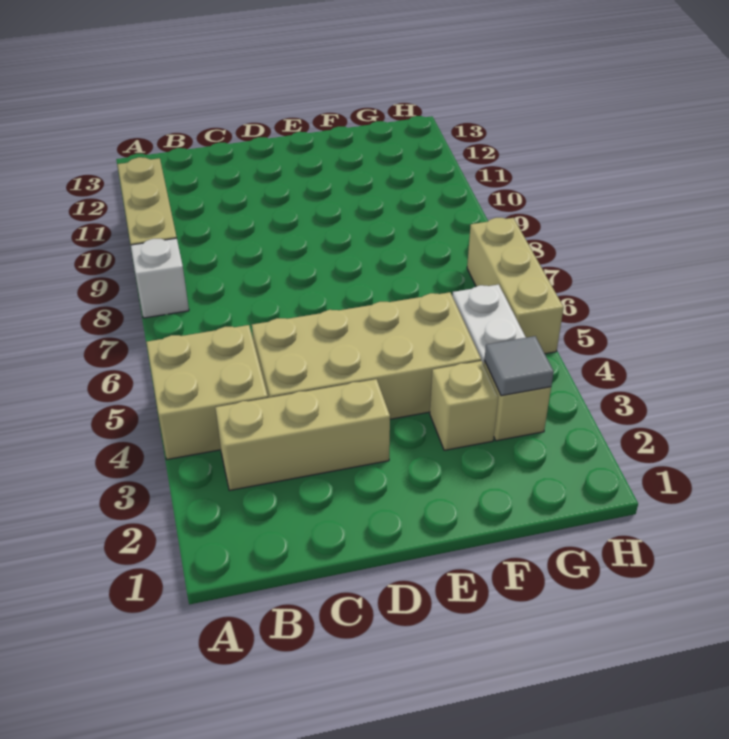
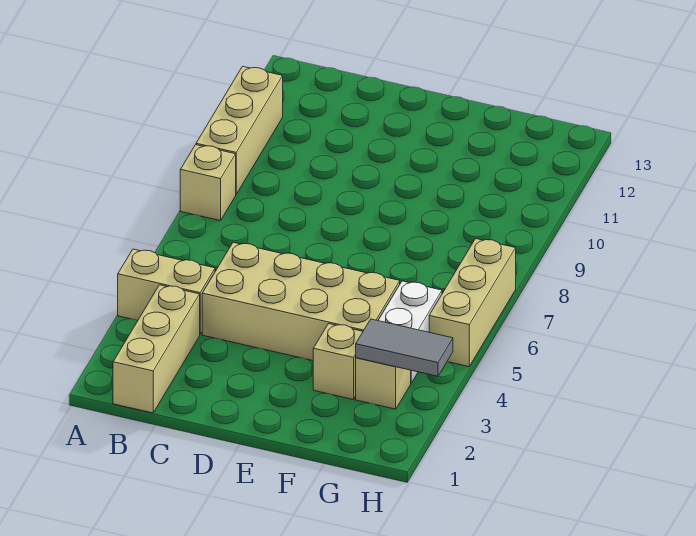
tan 2x2 brick [147,325,268,459] -> tan 1x2 brick [118,249,215,334]
white 1x1 brick [131,238,189,318] -> tan 1x1 brick [180,145,236,221]
tan 1x3 brick [215,379,390,490] -> tan 1x3 brick turned to [113,285,200,413]
grey 1x1 tile [484,336,554,396] -> grey 1x2 tile [356,319,453,376]

